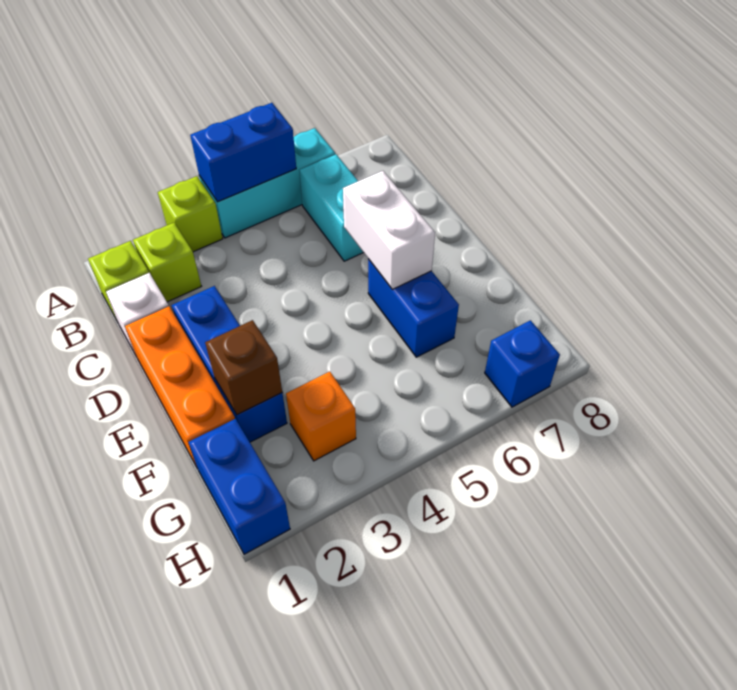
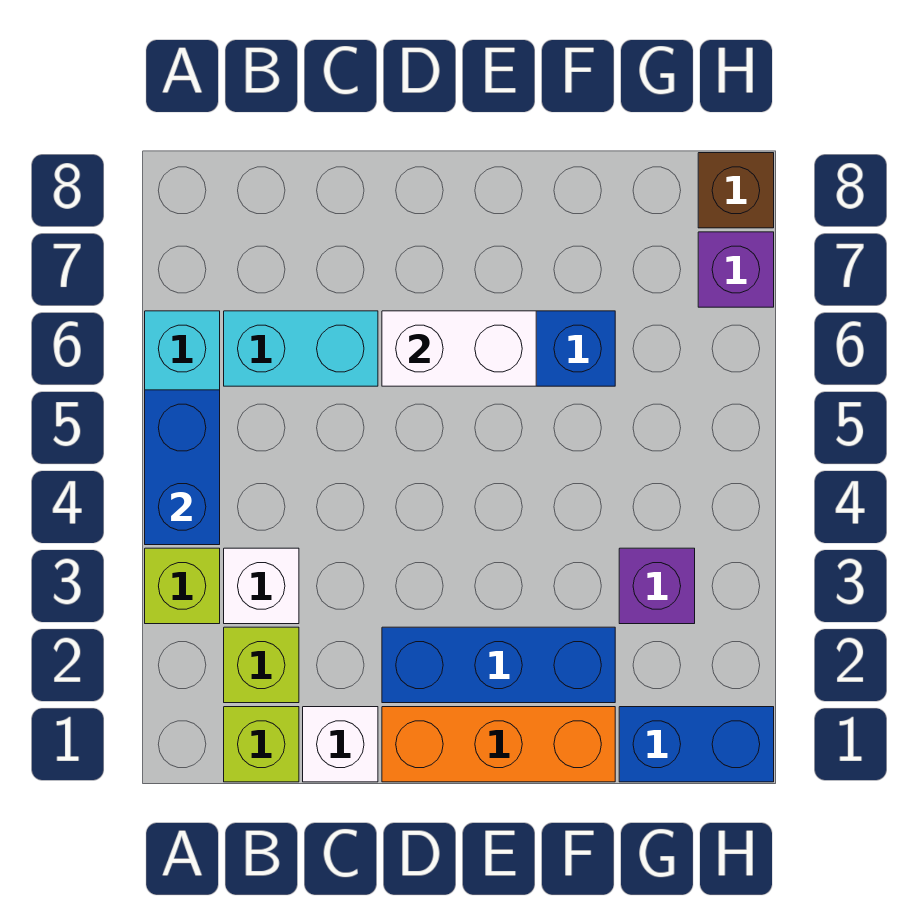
none -> white 1x1 brick [224,548,299,624]
brown 1x1 brick [205,320,282,415] -> brown 1x1 brick moved to [698,153,774,228]
orange 1x1 brick [286,372,356,461] -> purple 1x1 brick [619,548,695,624]
blue 1x1 brick [485,320,560,407] -> purple 1x1 brick [698,232,774,307]

